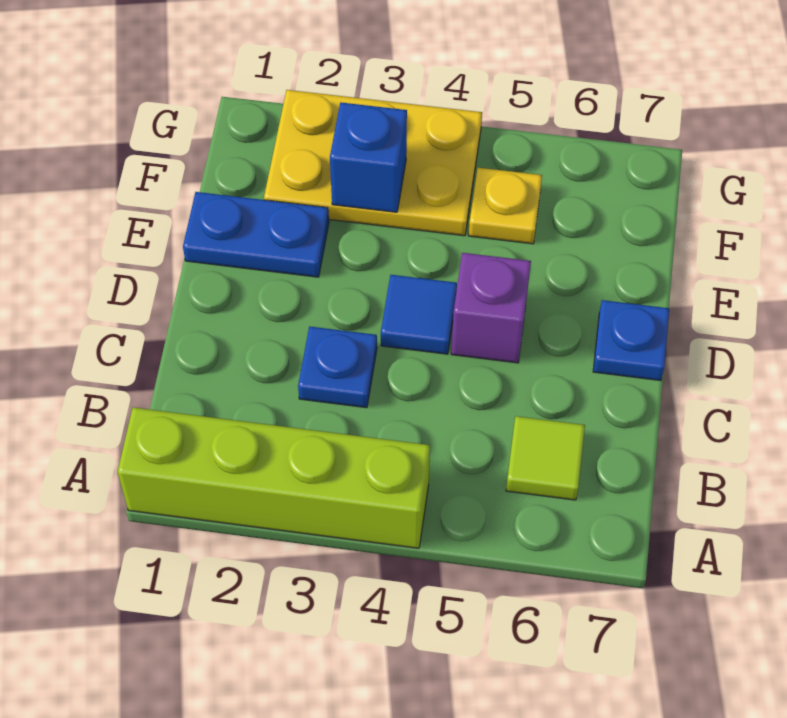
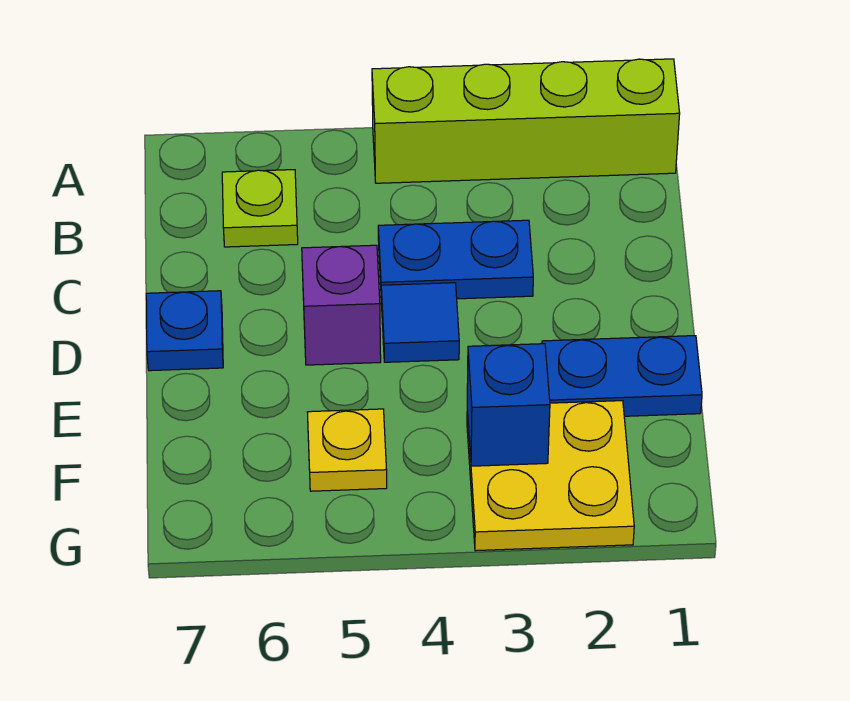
lime 1x1 tile [506,416,585,500] -> lime 1x1 plate [222,170,298,247]
blue 1x1 plate [298,327,377,408] -> blue 1x2 plate [378,220,533,299]
yellow 2x3 plate [264,90,482,236] -> yellow 2x2 plate [467,401,634,551]

